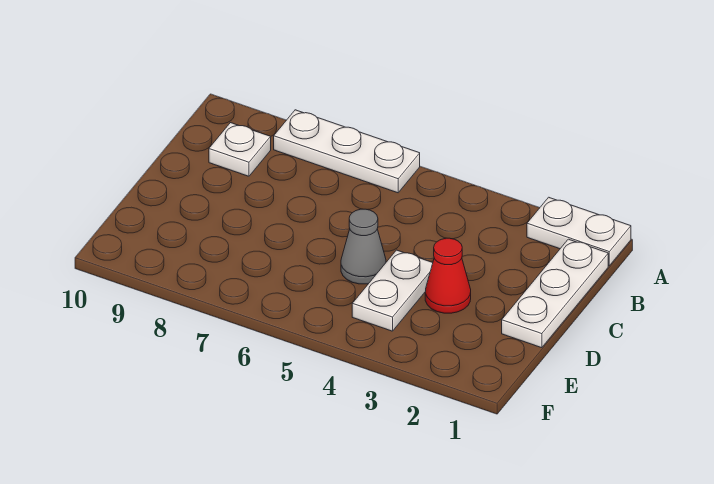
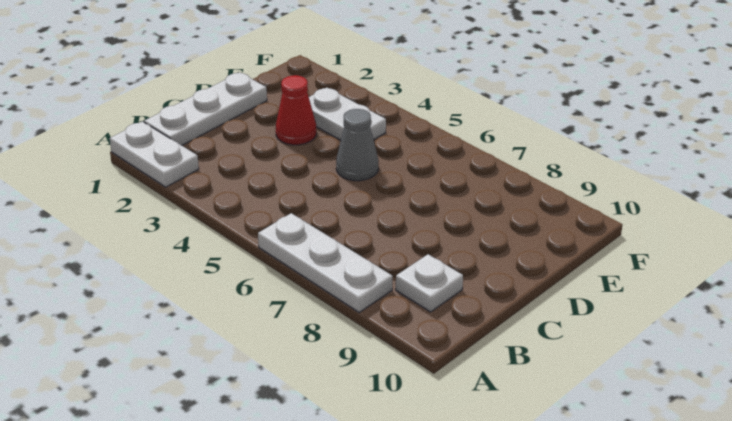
white 1x2 plate [352,250,433,331] -> white 1x2 plate turned to [309,88,386,140]

